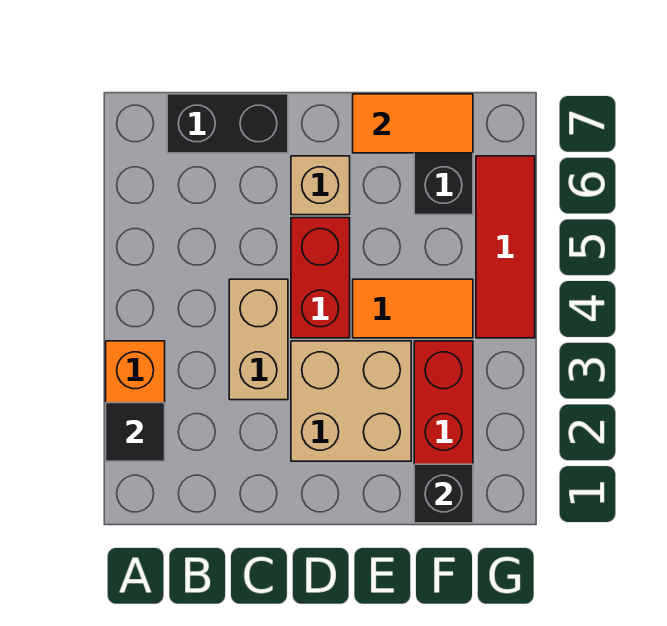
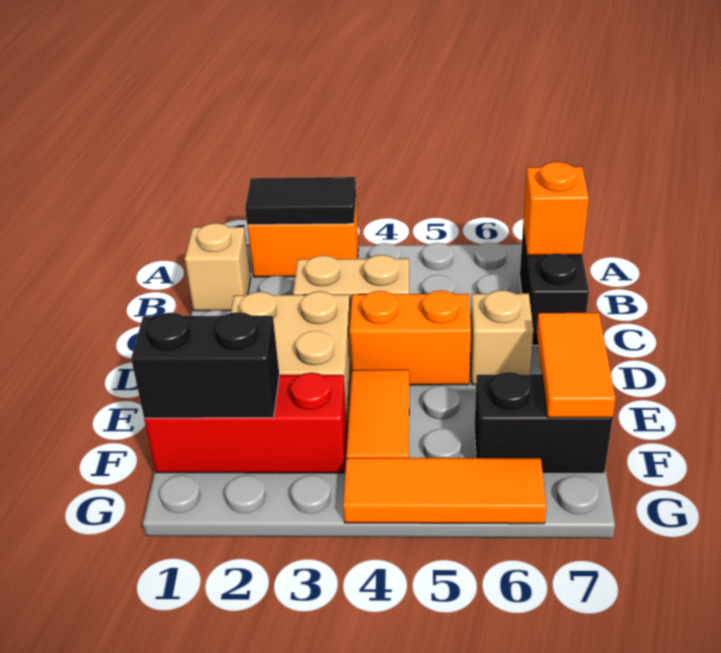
black 1x1 tile [106,403,165,461] -> black 1x2 tile [245,177,356,225]
none -> tan 1x1 brick [185,223,251,311]
none -> orange 1x1 brick [523,162,589,255]
red 1x2 brick [291,218,350,338] -> orange 1x2 brick [350,291,471,385]
black 1x1 brick [414,464,473,523] -> black 1x2 brick [131,312,279,418]
red 1x3 tile [476,156,535,338] -> orange 1x3 tile [343,458,546,524]

